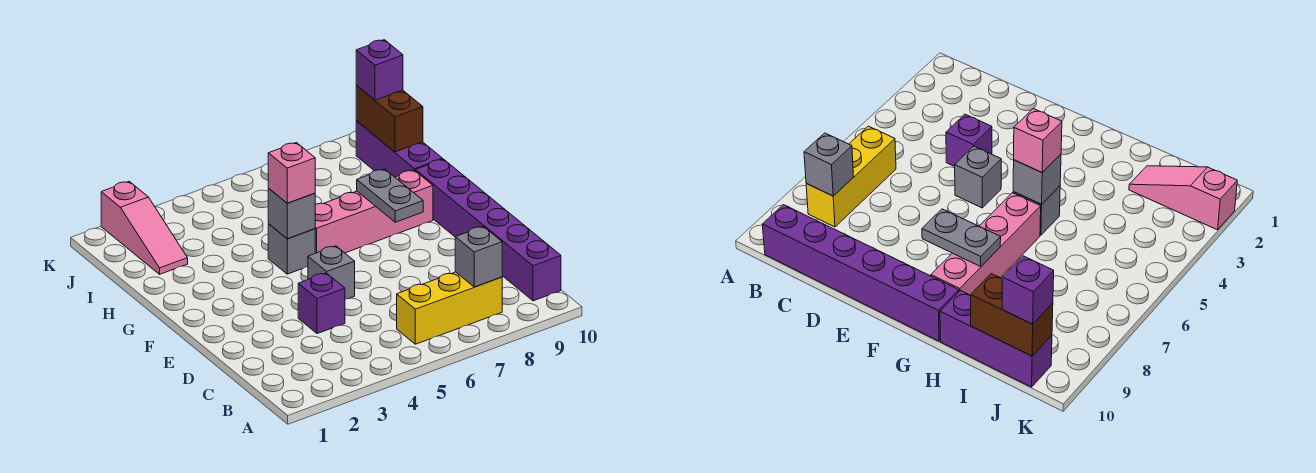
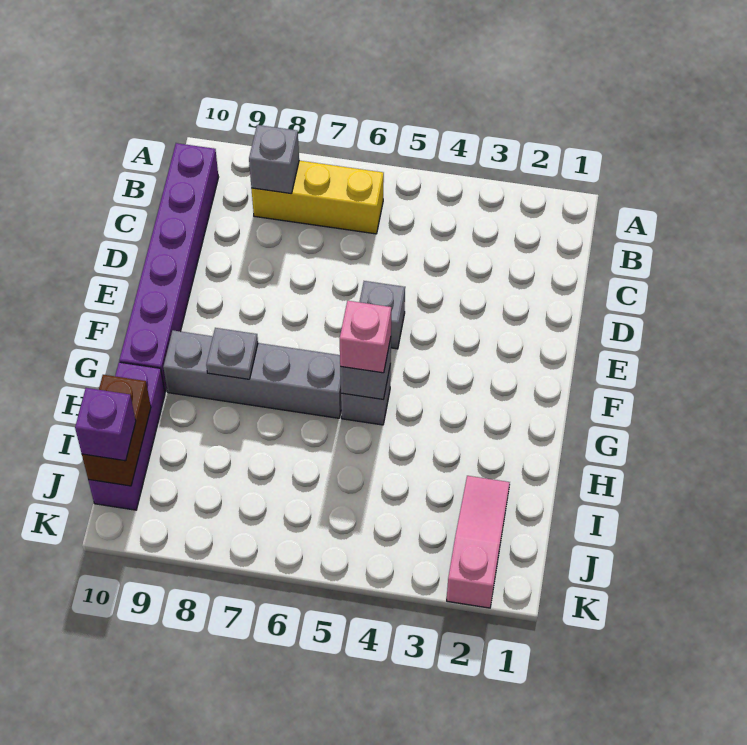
purple 1x1 brick [298,273,345,334] -> none
grey 1x2 plate [357,169,423,222] -> grey 1x1 plate [206,328,258,379]
pink 1x4 brick [315,170,433,253] -> grey 1x4 brick [163,330,341,418]

